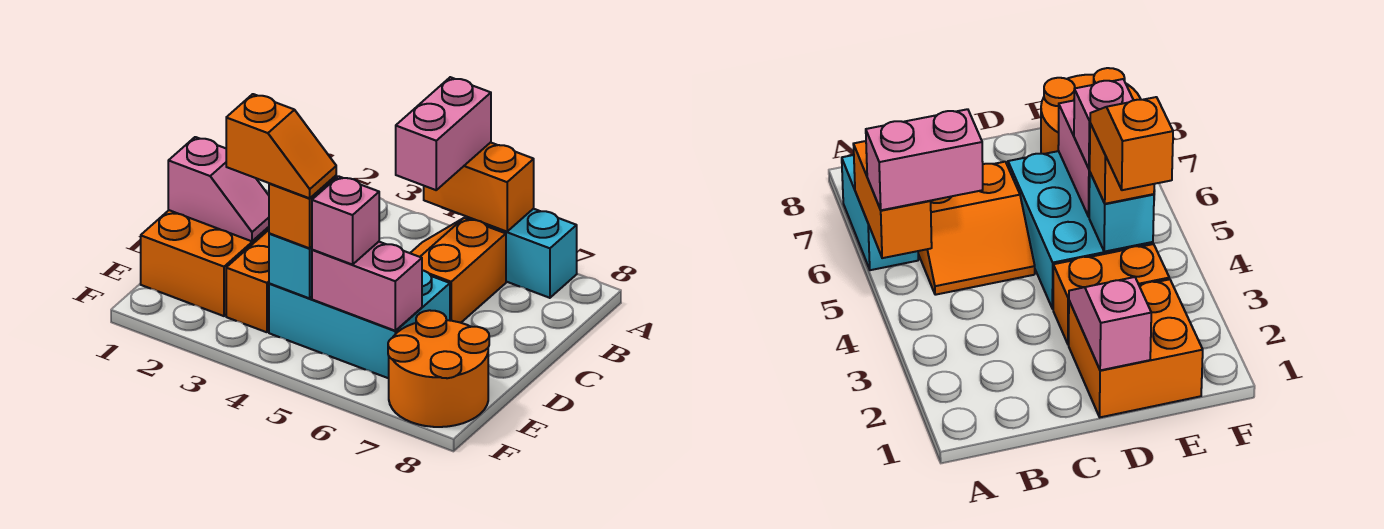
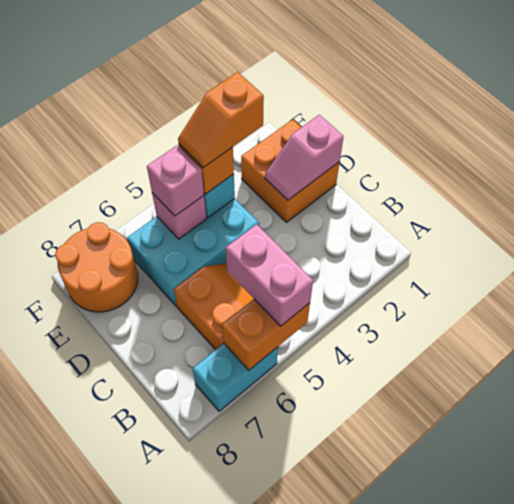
orange 1x2 brick [226,230,269,332] -> none
pink 1x2 brick [312,242,422,331] -> pink 1x1 brick [152,193,206,239]

